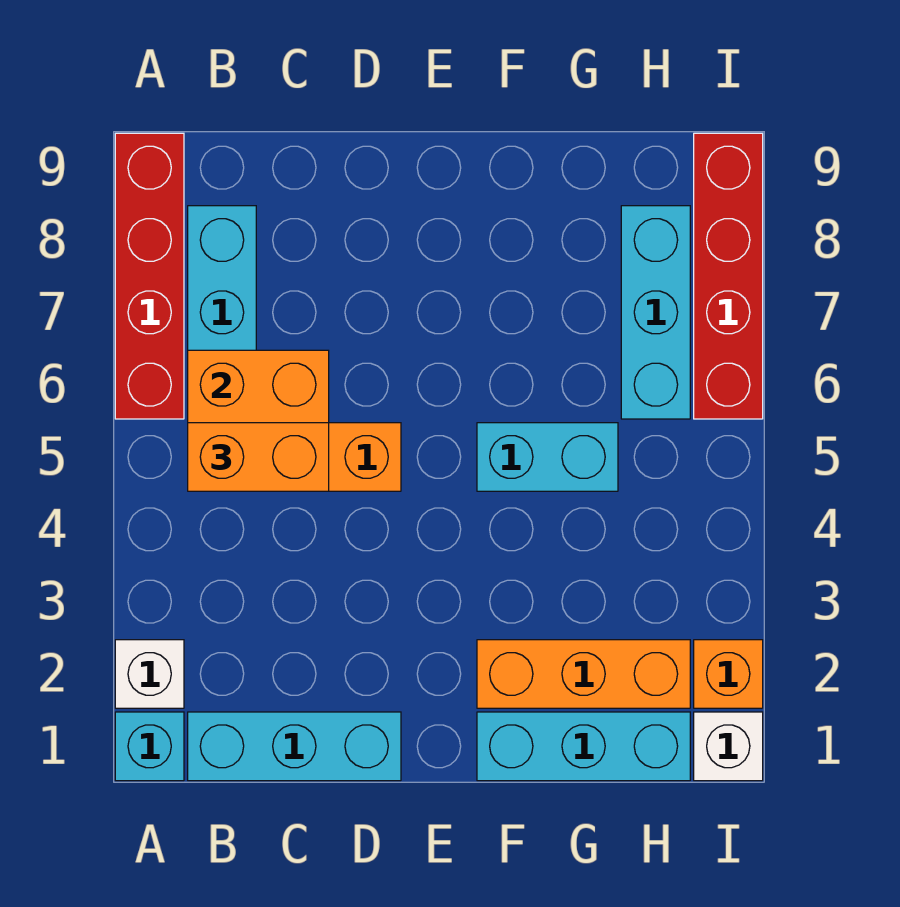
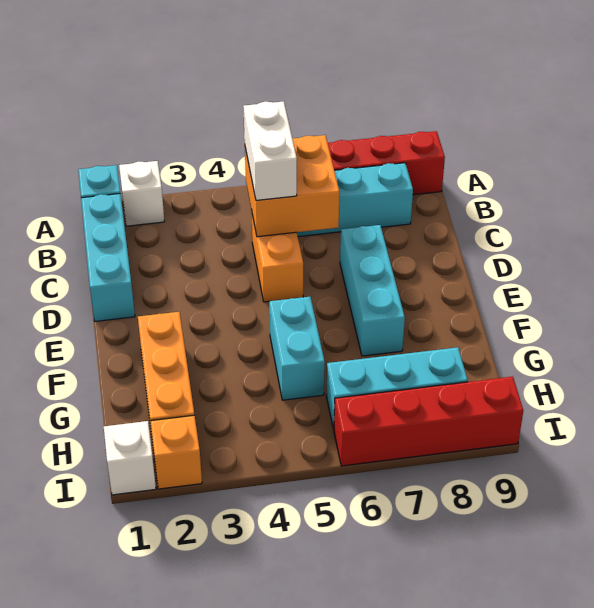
orange 1x2 brick [188,423,329,491] -> white 1x2 brick [243,101,297,200]
cyan 1x3 brick [477,712,690,781] -> cyan 1x3 brick moved to [340,225,405,356]

